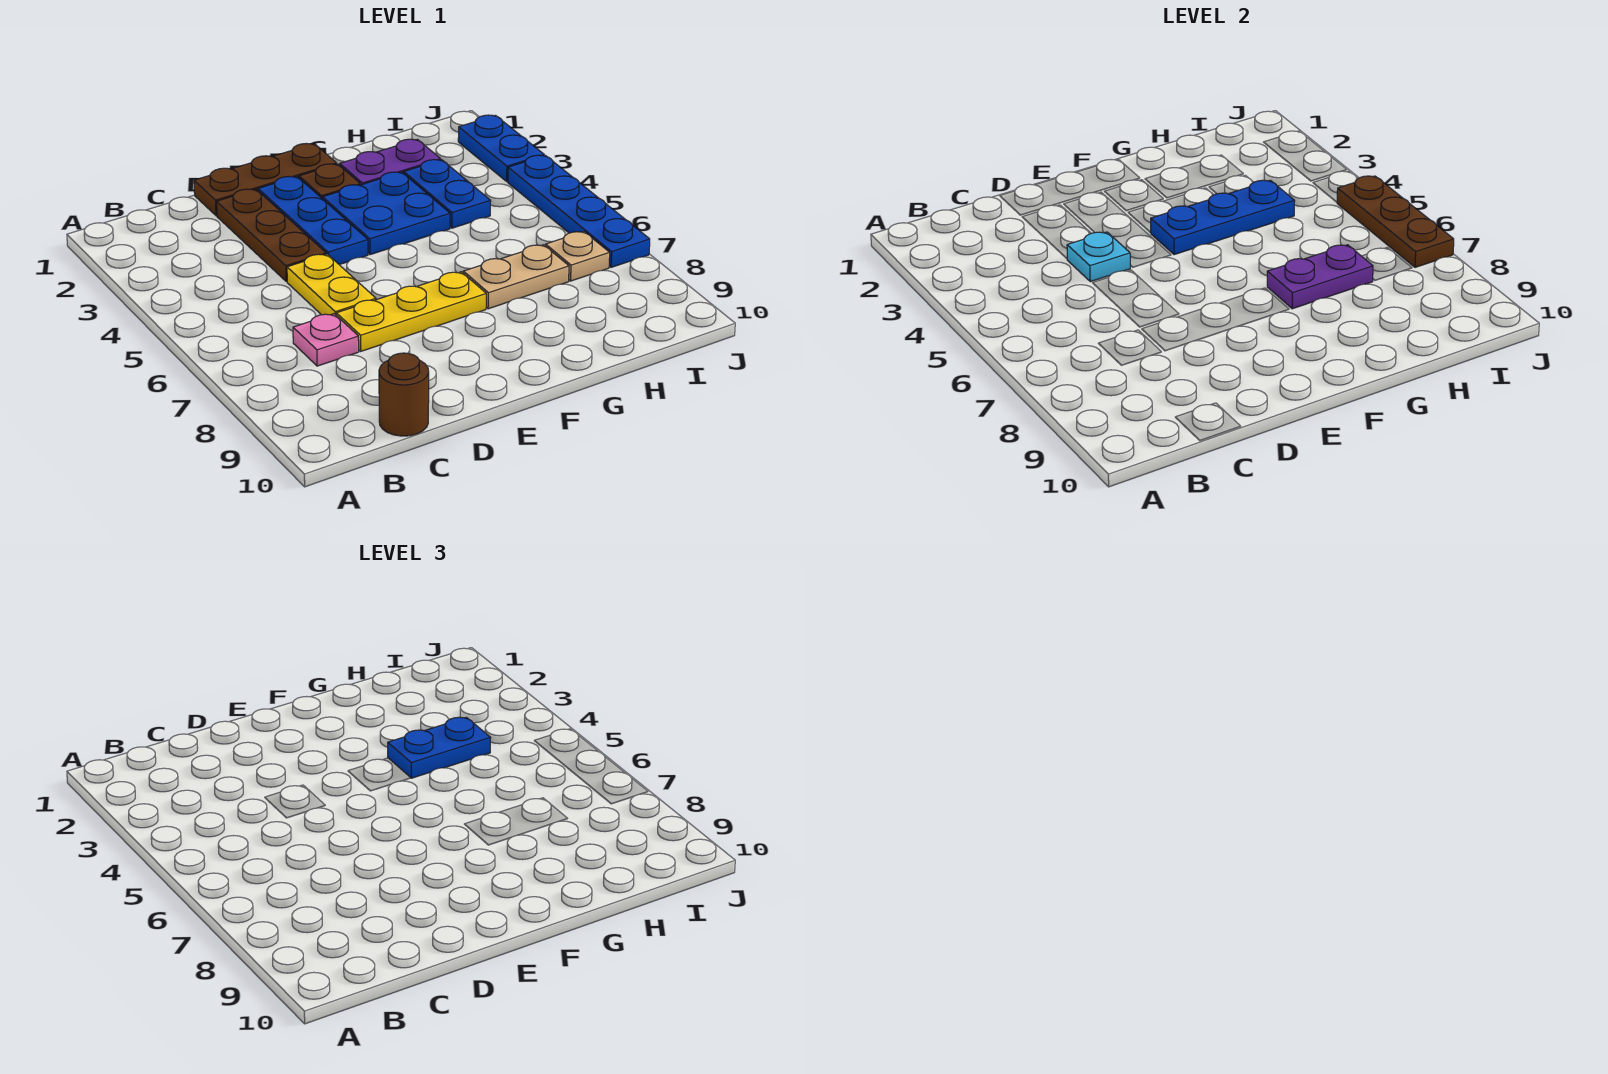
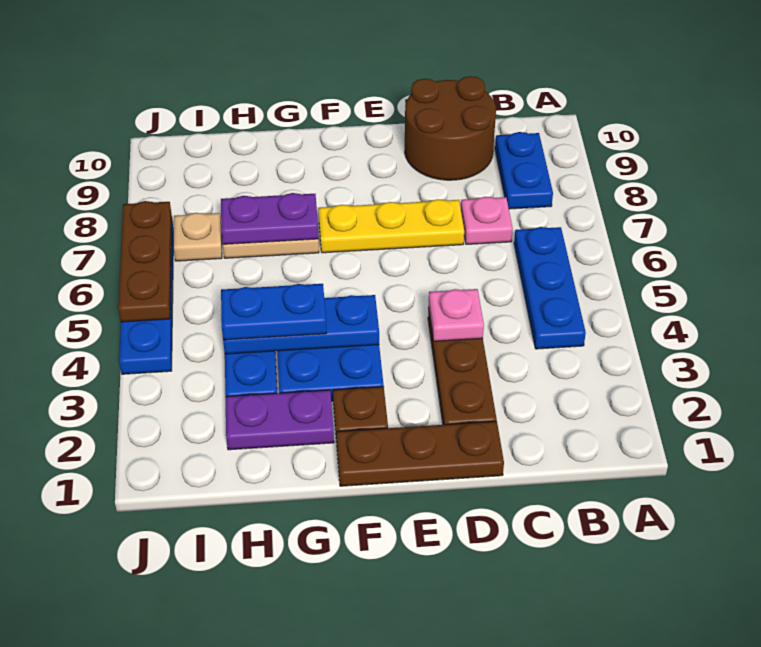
brown 1x1 round brick [379,353,429,436] -> brown 2x2 round brick [405,76,496,180]
cyan 1x1 plate [1067,232,1130,282] -> pink 1x1 plate [429,289,484,341]
yellow 1x2 plate [287,254,376,315] -> none
blue 1x3 plate [258,177,368,265] -> blue 1x3 plate moved to [514,227,586,349]
blue 1x2 plate [458,115,544,182] -> blue 1x2 plate moved to [495,132,553,209]

